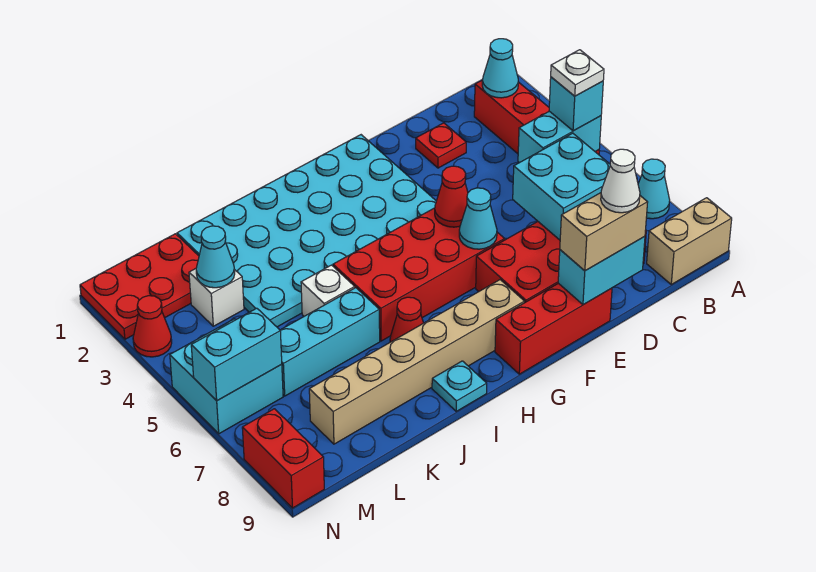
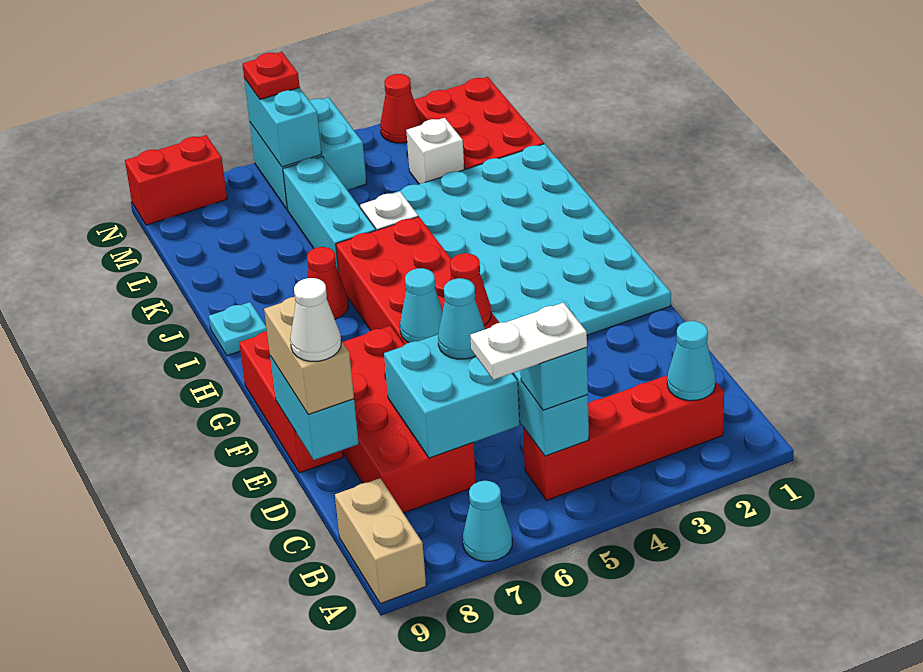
white 1x1 plate [551,50,604,96] -> white 1x2 plate [470,303,587,380]
red 1x1 plate [416,123,466,168] -> red 1x1 plate moved to [242,52,300,99]
tan 1x6 brick [309,280,524,444] -> none
cyan 1x1 cone [196,226,235,288] -> cyan 1x1 cone moved to [438,278,485,359]

